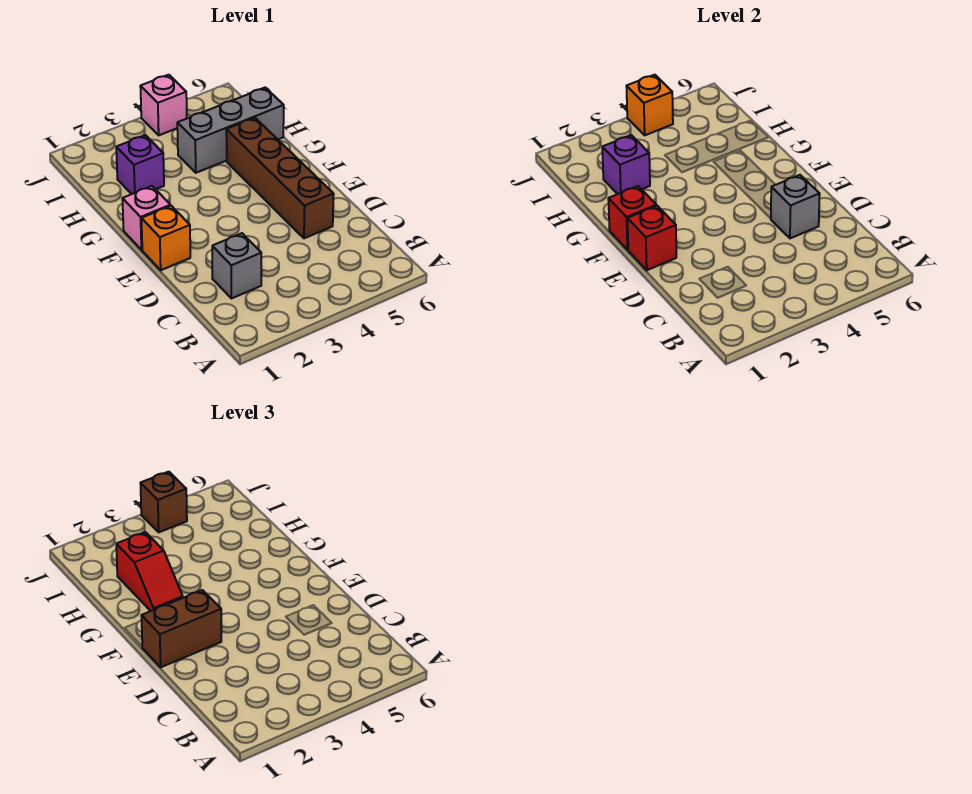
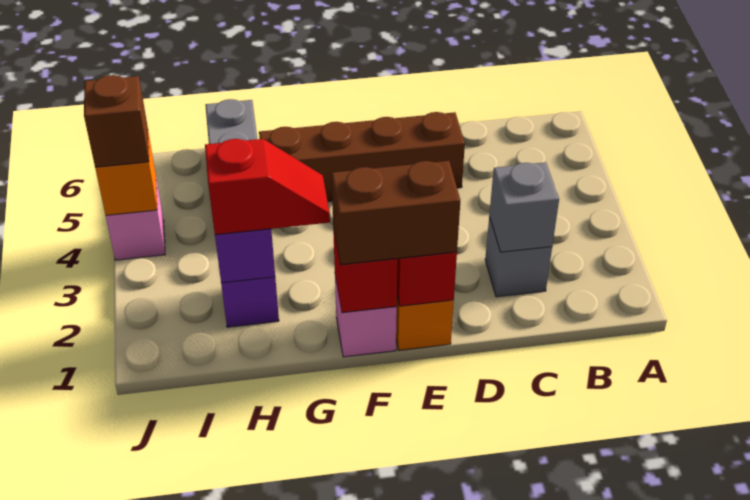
grey 1x1 brick [771,175,820,238] -> grey 1x1 brick moved to [489,162,559,252]
brown 1x2 brick [141,590,221,667] -> brown 1x2 brick turned to [331,161,460,265]

